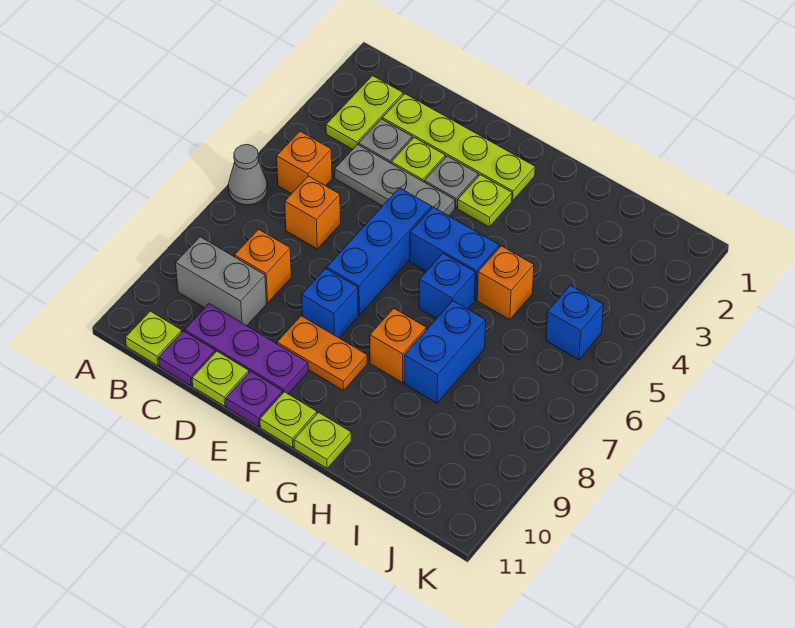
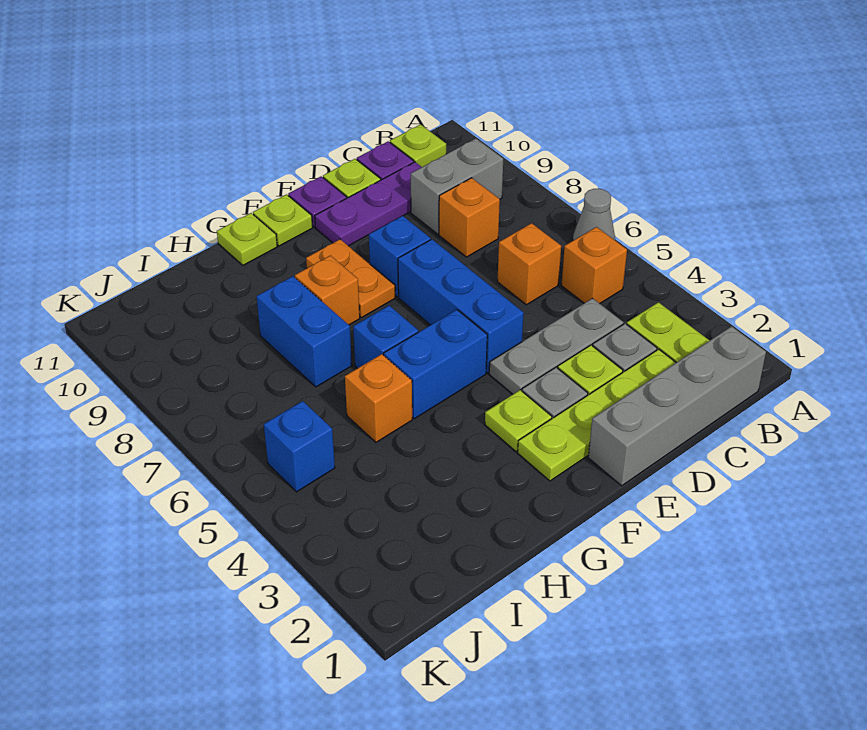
none -> grey 1x4 brick [588,326,766,486]
orange 1x2 plate [277,316,367,391] -> orange 1x2 plate turned to [306,239,396,318]

